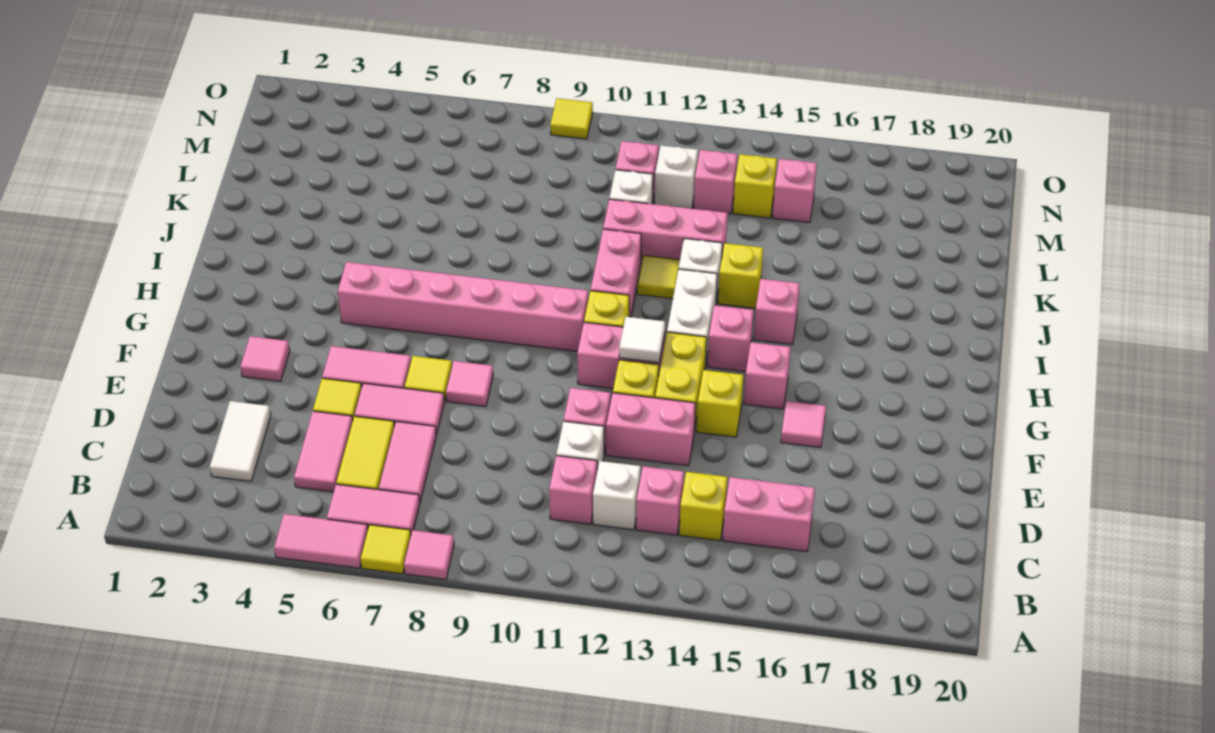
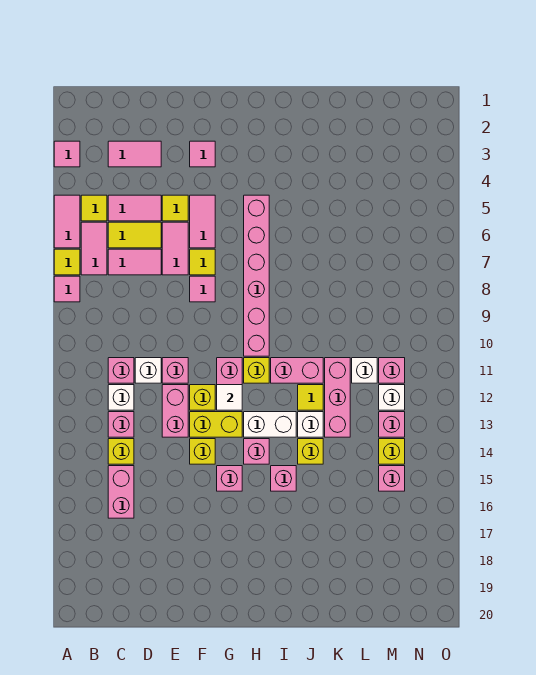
white 1x2 tile [210,401,271,481] -> pink 1x2 tile [108,141,161,167]
pink 1x1 tile [781,401,826,448] -> pink 1x1 tile moved to [54,141,80,167]
yellow 1x1 tile [550,98,593,139] -> yellow 1x1 tile moved to [81,195,107,221]

